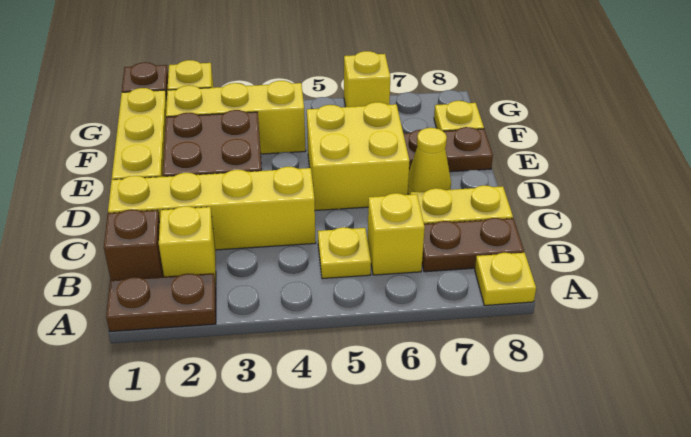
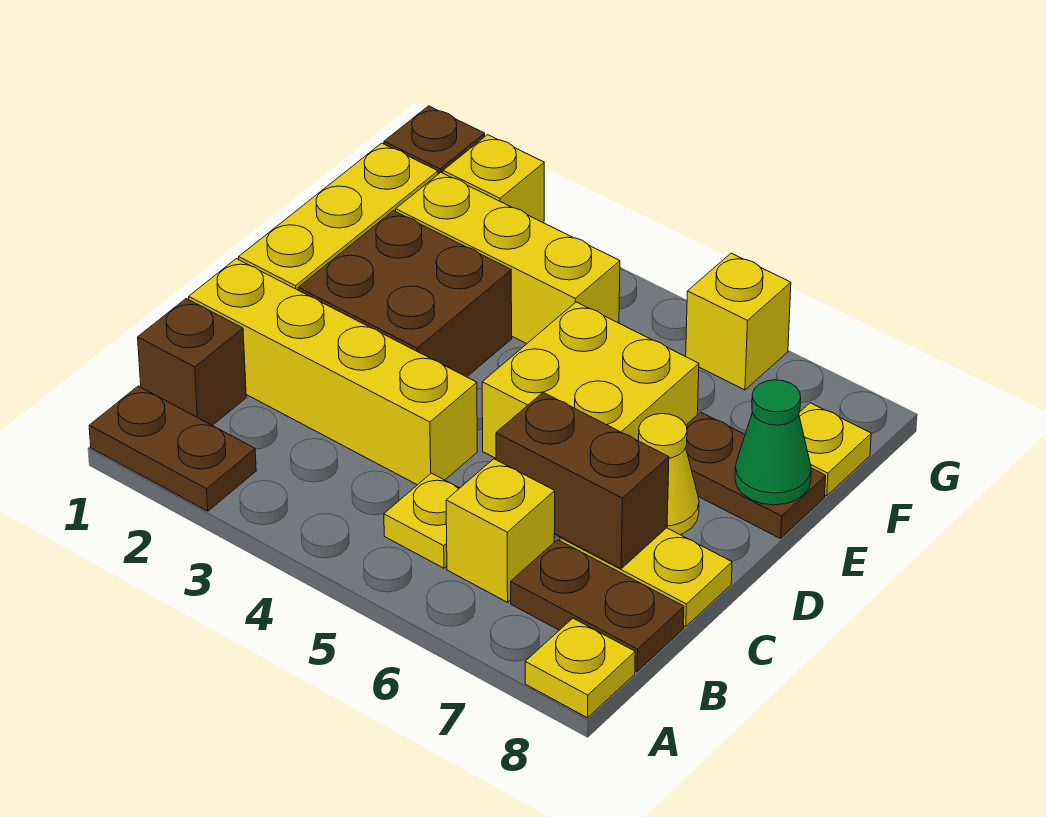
yellow 1x1 brick [159,206,216,284] -> none
none -> brown 1x2 brick [496,392,669,569]
none -> green 1x1 cone [735,380,811,505]

